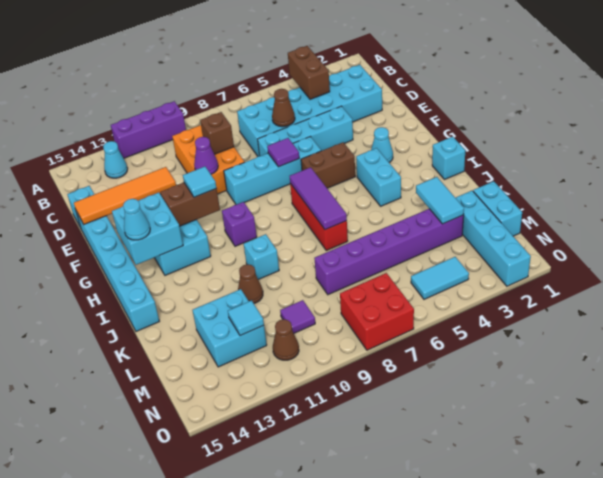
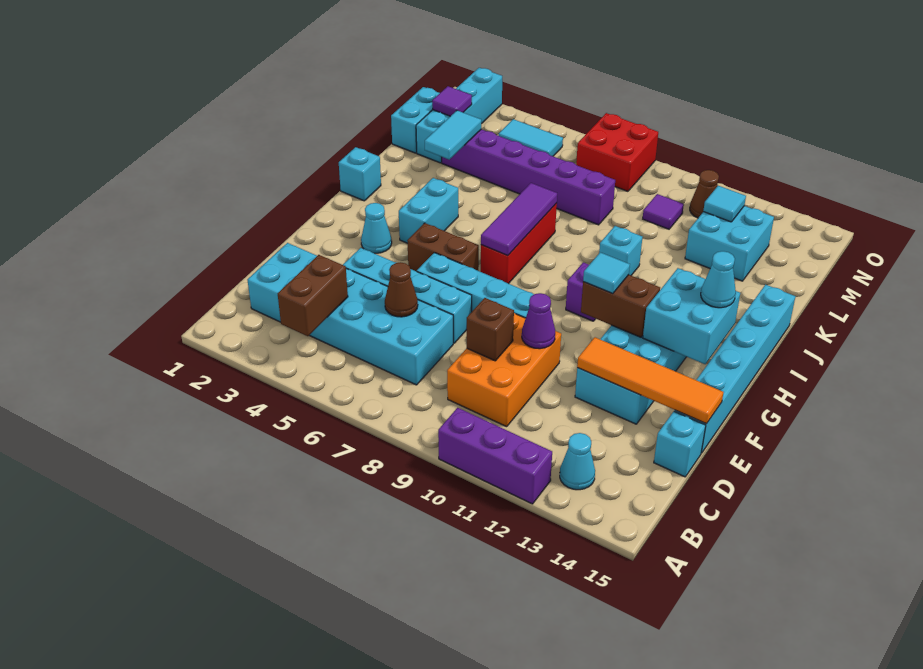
purple 1x1 tile [267,138,299,167] -> purple 1x1 tile moved to [432,86,472,116]
brown 1x1 cone [238,264,263,304] -> none

